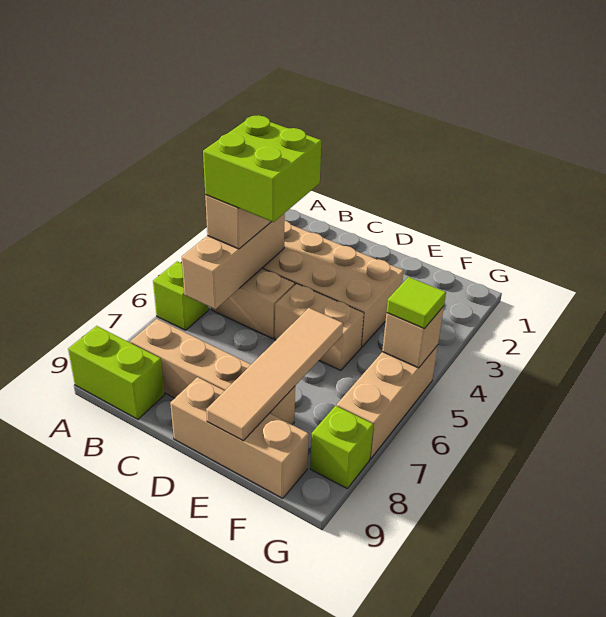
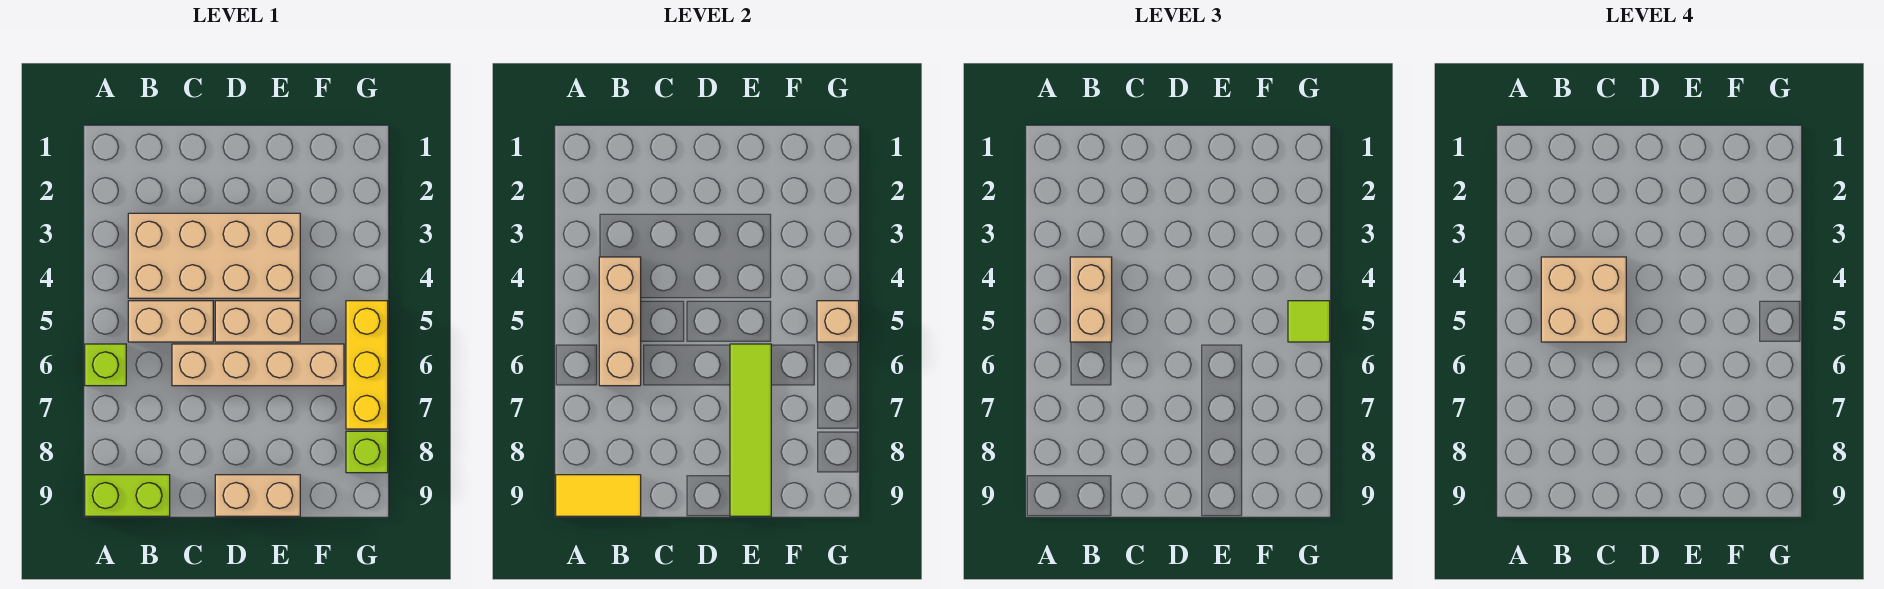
none -> yellow 1x2 tile [556,475,641,516]
lime 2x2 brick [203,115,321,222] -> tan 2x2 brick [1541,257,1626,342]
tan 1x4 brick [130,319,295,425] -> tan 1x4 brick moved to [172,344,344,386]
tan 1x3 brick [170,377,309,498] -> tan 1x2 brick [215,475,300,516]
tan 1x4 tile [206,308,343,441] -> lime 1x4 tile [730,344,771,516]
tan 1x3 brick [337,345,438,459] -> yellow 1x3 brick [346,301,388,429]

